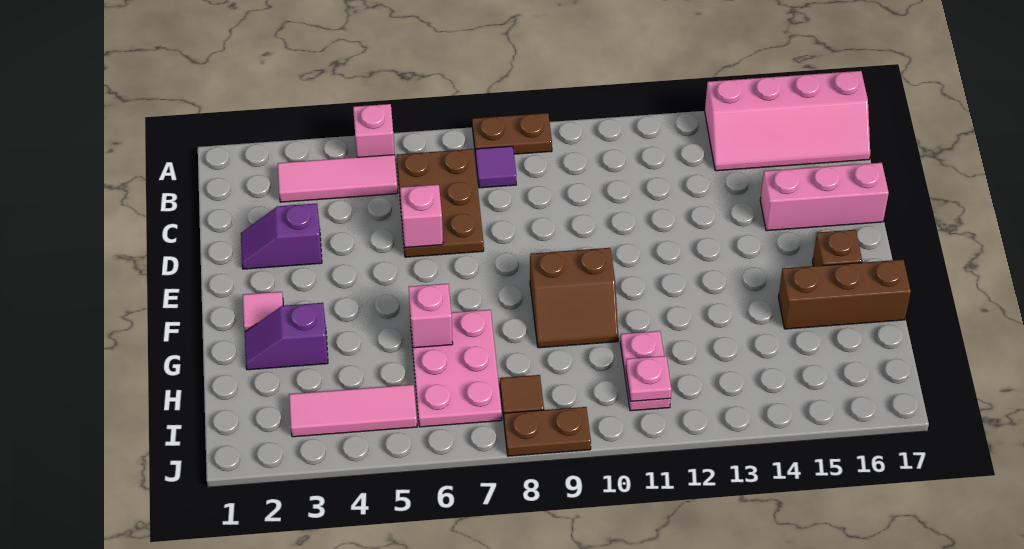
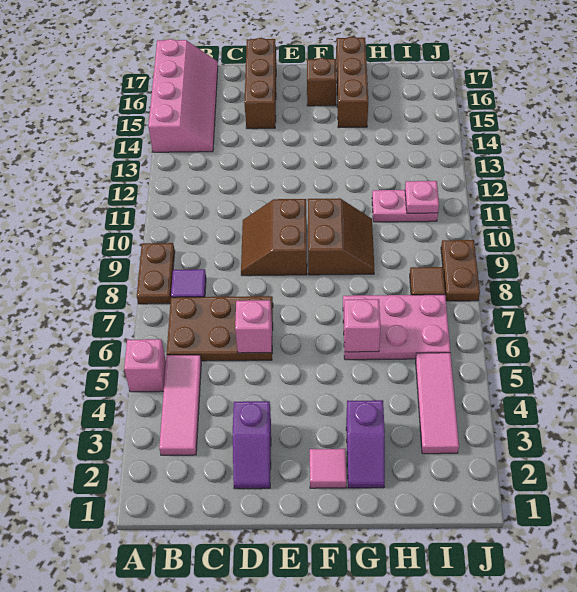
none -> brown 2x2 slope [241,199,307,276]
pink 1x3 brick [760,163,889,231] -> brown 1x3 brick [244,38,276,129]

